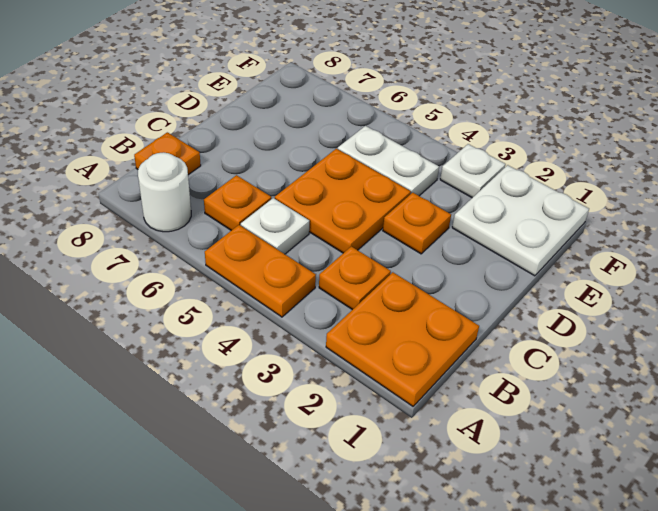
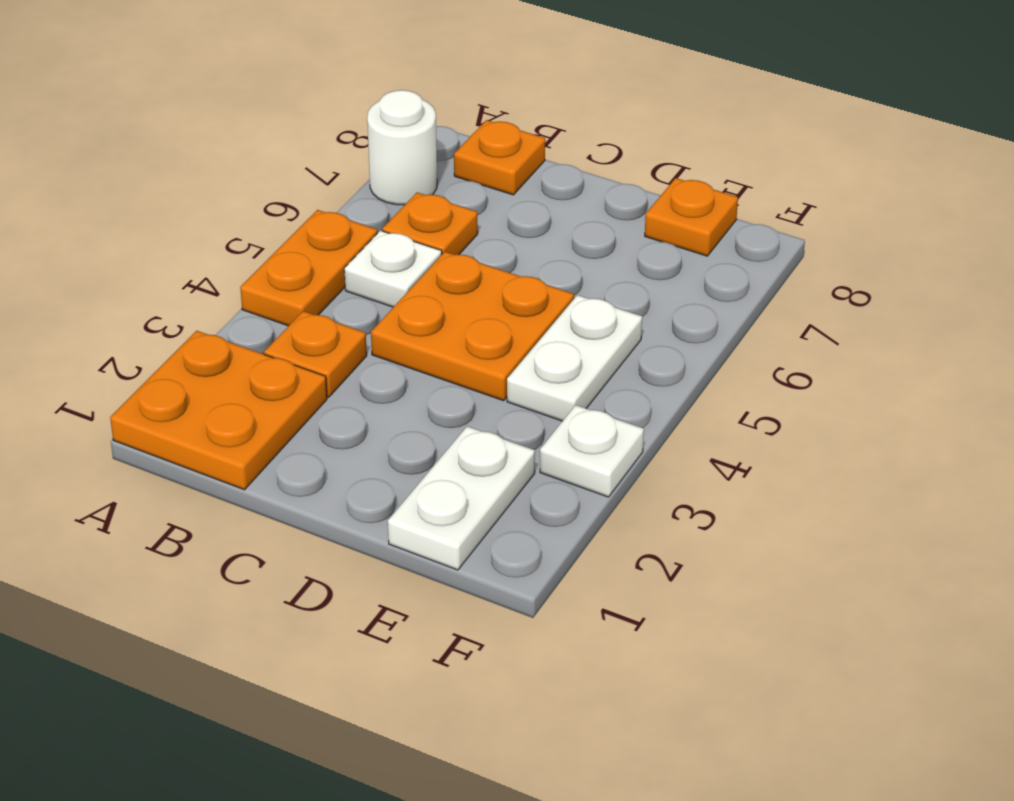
orange 1x1 plate [383,193,451,254] -> orange 1x1 plate moved to [645,178,738,256]
white 2x2 plate [452,165,589,276] -> white 1x2 plate [388,426,535,570]

